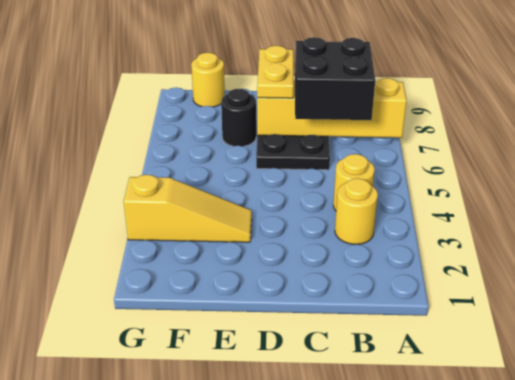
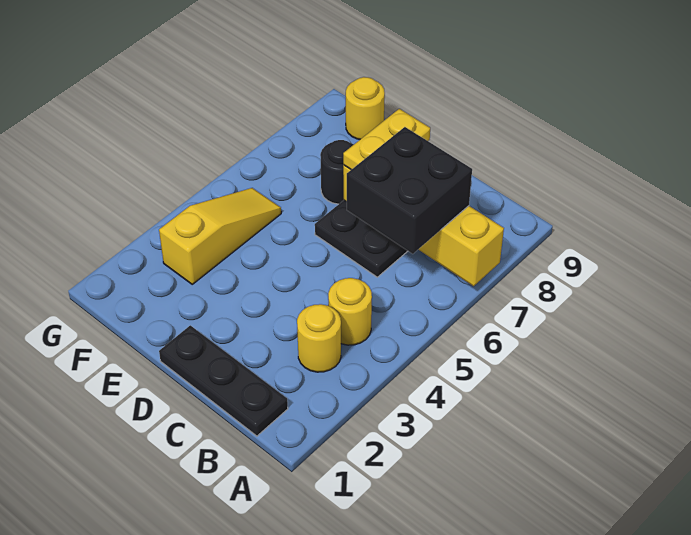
none -> black 1x3 plate [159,325,288,436]
yellow 1x3 slope [124,175,252,242] -> yellow 1x3 slope turned to [159,188,281,284]

